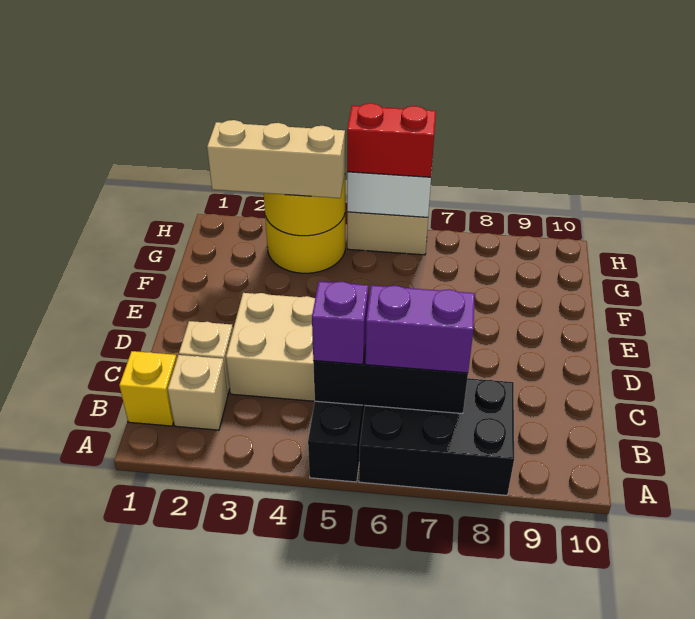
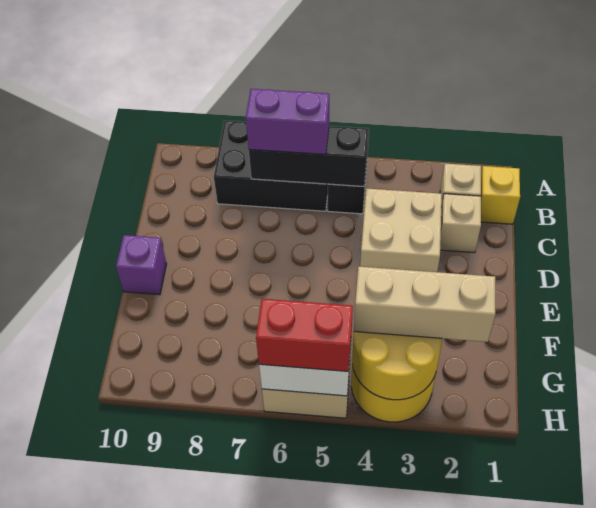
purple 1x1 brick [312,281,368,365] -> purple 1x1 brick moved to [116,235,167,295]

